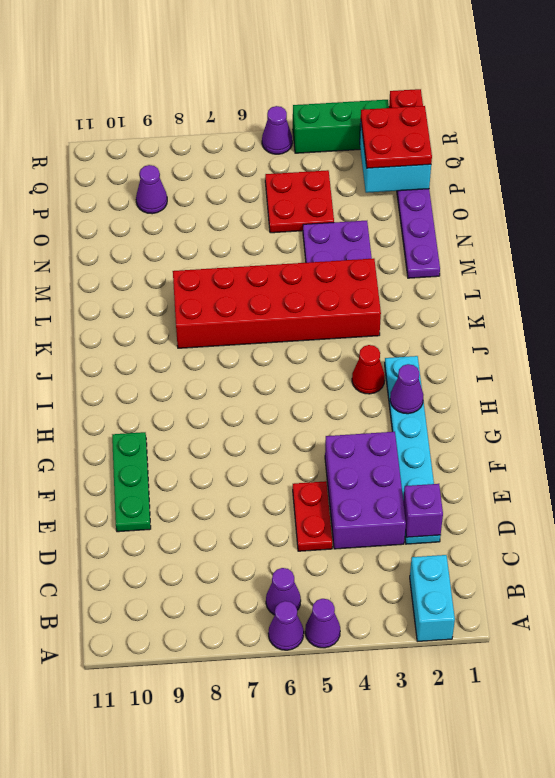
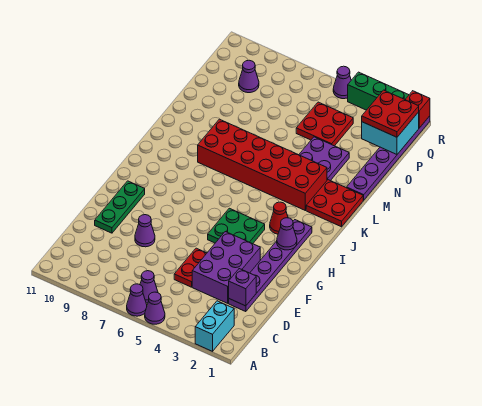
cyan 1x6 plate [385,356,441,544] -> purple 1x6 plate [229,220,312,312]
none -> purple 1x1 cone [135,215,155,247]
none -> green 2x2 plate [208,208,265,244]
none -> red 2x2 plate [306,180,363,227]

